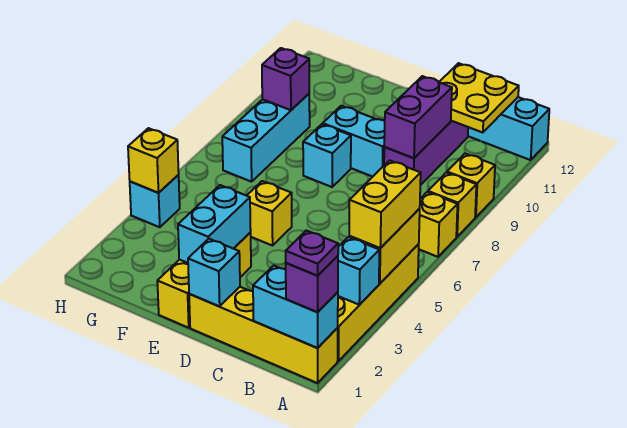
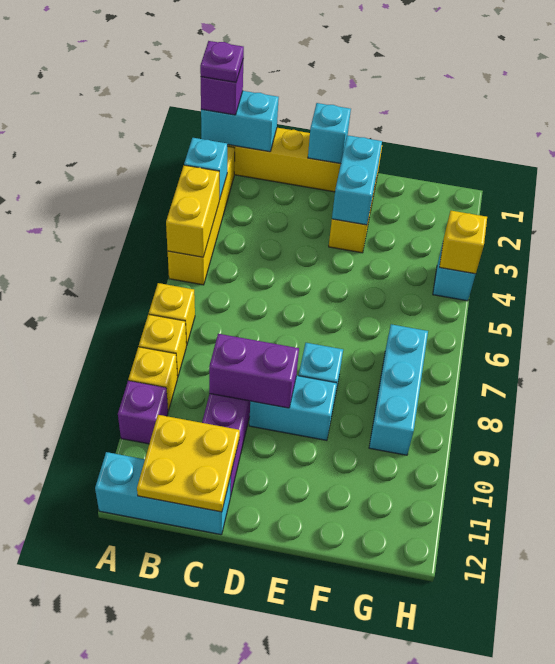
yellow 1x2 brick [349,160,421,248] -> none
purple 1x2 brick [384,76,452,158] -> purple 1x2 brick turned to [209,334,299,408]
yellow 1x1 brick [247,181,292,246] -> none
purple 1x1 brick [262,48,309,110] -> purple 1x1 brick moved to [118,381,168,444]

